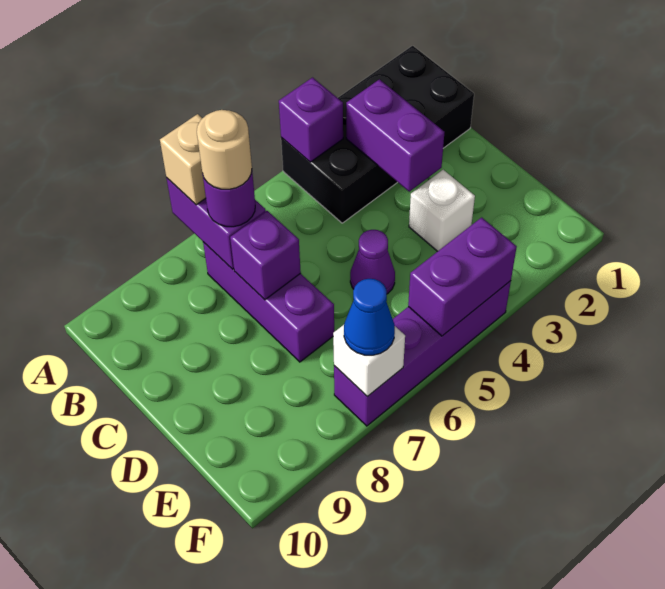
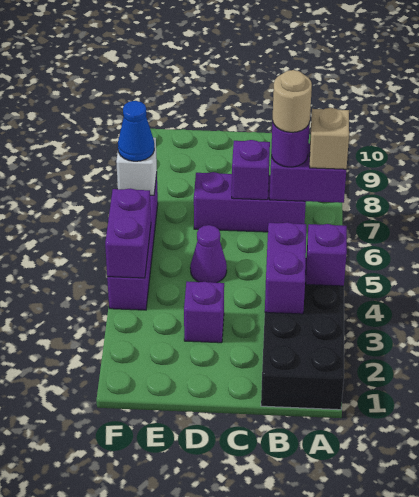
purple 1x2 brick [346,79,444,192] -> purple 1x2 brick turned to [265,222,306,314]
white 1x1 brick [409,170,475,251] -> purple 1x1 brick [184,282,224,343]

